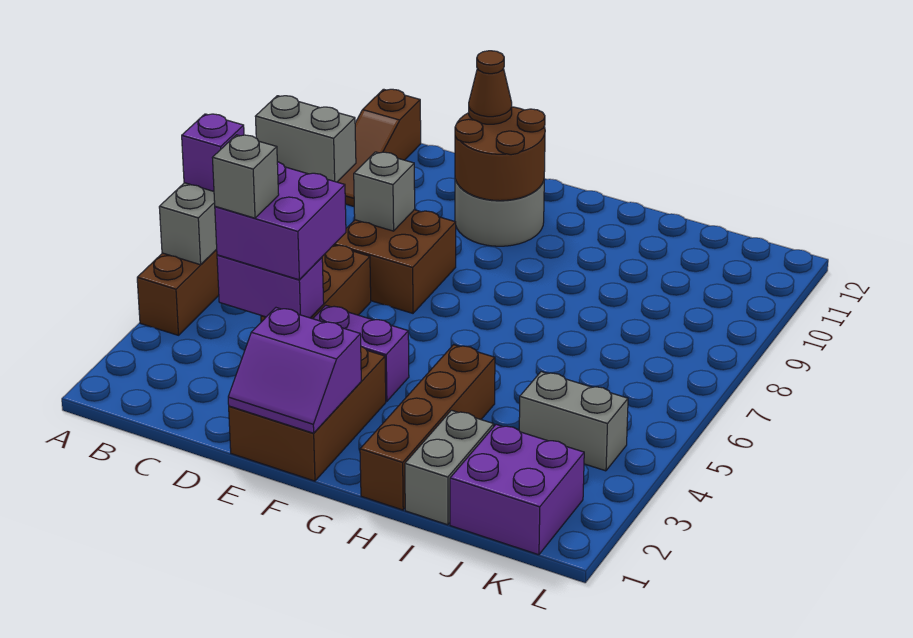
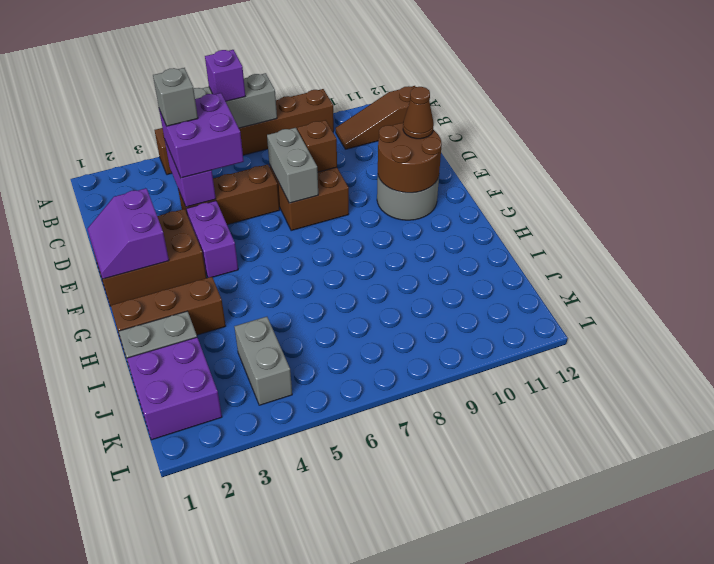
grey 1x2 brick [255,96,356,182] -> grey 1x2 brick moved to [267,128,318,203]
grey 1x1 brick [354,152,415,231] -> brown 1x1 brick [297,120,337,172]
brown 1x4 brick [360,345,495,510] -> brown 1x3 brick [111,277,226,343]

